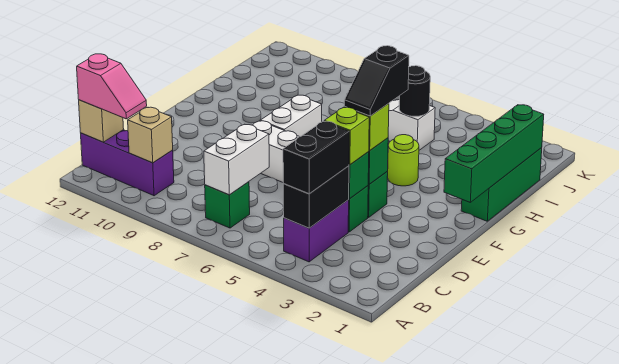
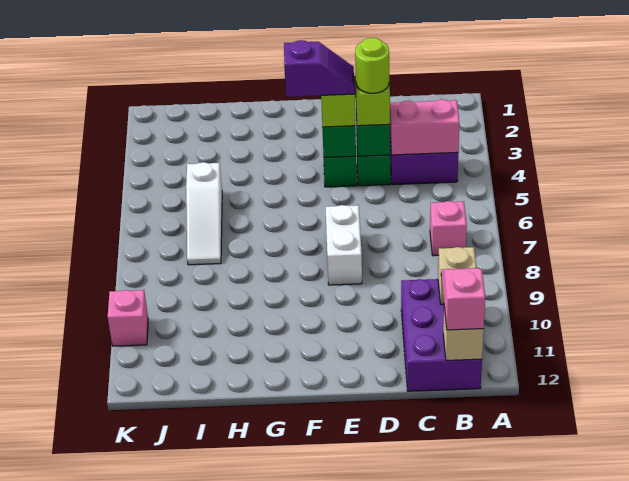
black 1x2 brick [283,166,349,228] -> pink 1x2 brick [390,99,459,155]
black 1x2 brick [283,121,349,194] -> none
green 1x1 brick [205,182,250,228] -> pink 1x1 brick [430,201,467,256]
white 1x2 brick [204,124,269,195] -> none
purple 1x3 brick [81,130,174,196] -> purple 2x3 brick [401,279,482,391]
black 1x2 slope [344,46,409,116] -> purple 1x2 slope [284,40,355,97]
green 1x4 brick [444,105,544,202] -> none
white 1x2 brick [260,95,322,137] -> none
green 1x3 brick [461,148,542,221] -> none
lime 1x1 round brick [388,135,419,186] -> lime 1x1 round brick moved to [355,38,389,93]
black 1x1 round brick [399,66,430,116] -> none
none -> pink 1x1 brick [108,290,148,346]

